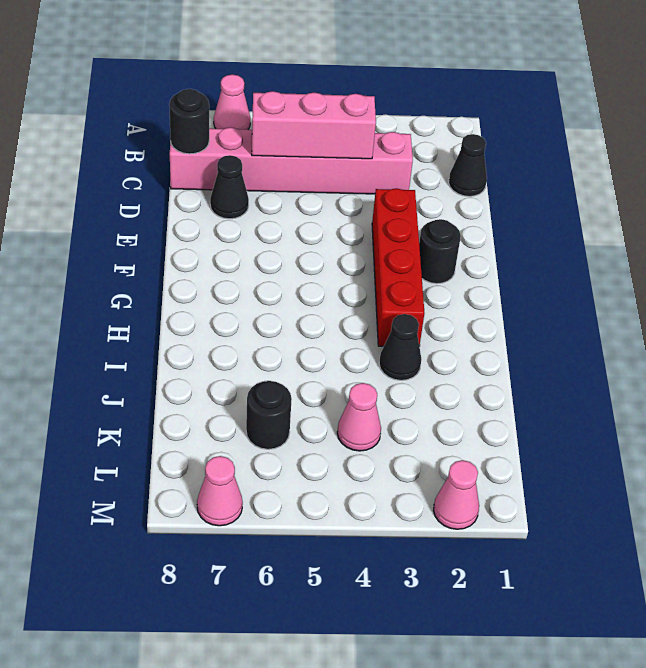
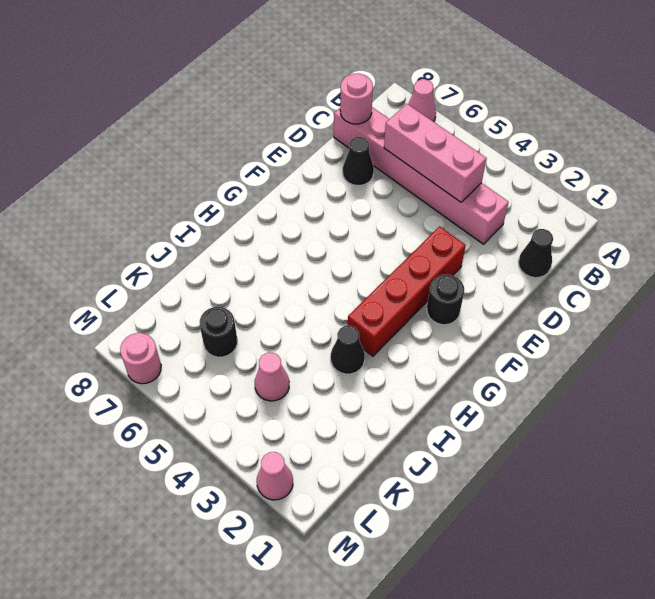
black 1x1 round brick [169,89,209,154] -> pink 1x1 round brick [340,73,373,124]
pink 1x1 cone [197,456,243,526] -> pink 1x1 round brick [120,333,161,384]

